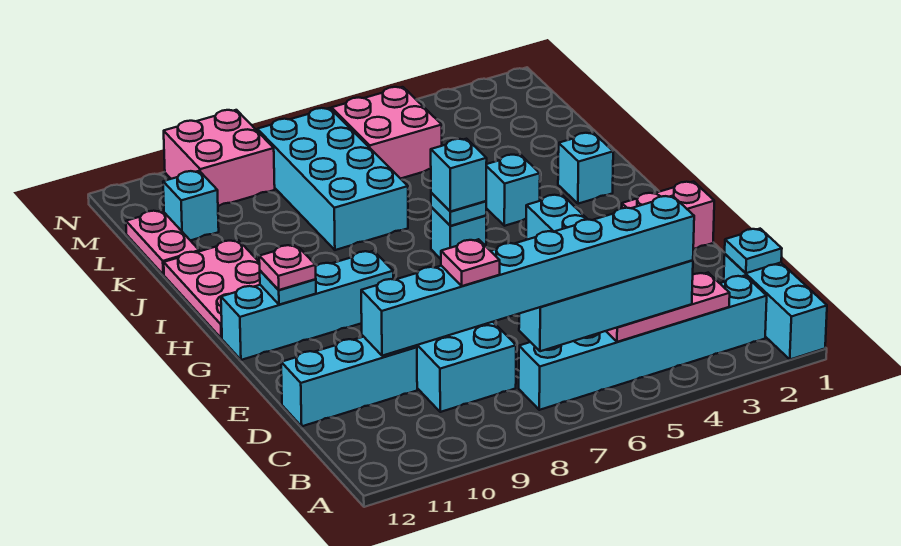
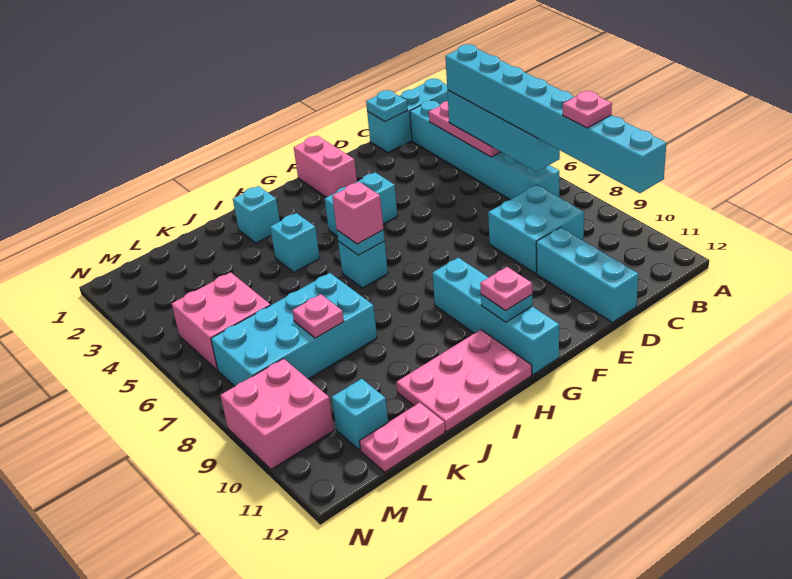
cyan 1x1 brick [431,139,487,211] -> pink 1x1 brick [332,182,383,244]
none -> pink 1x1 plate [292,294,344,338]

